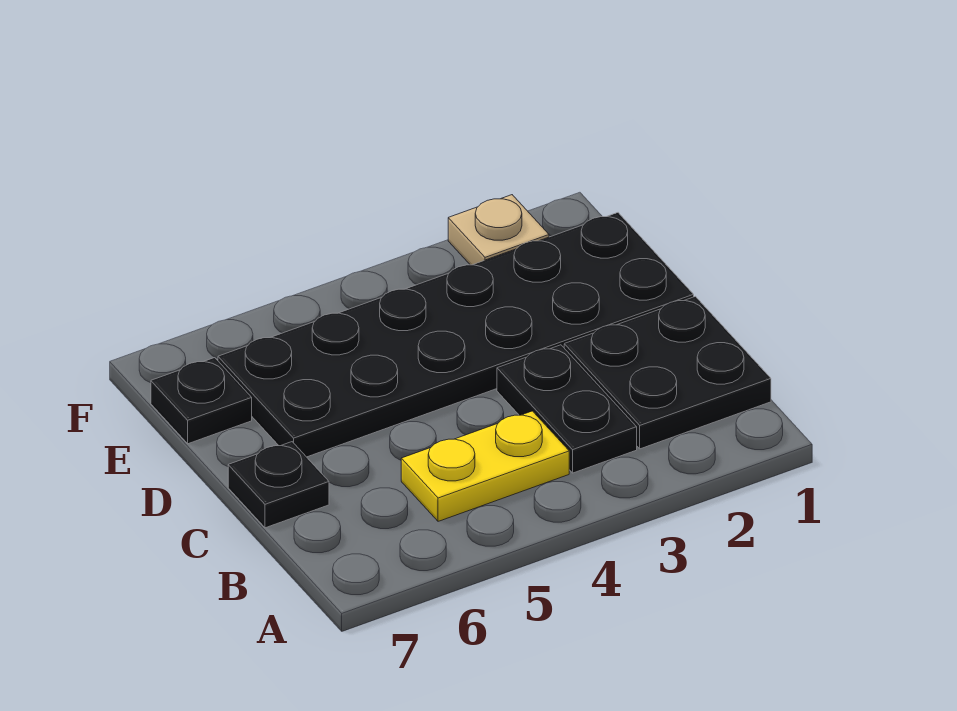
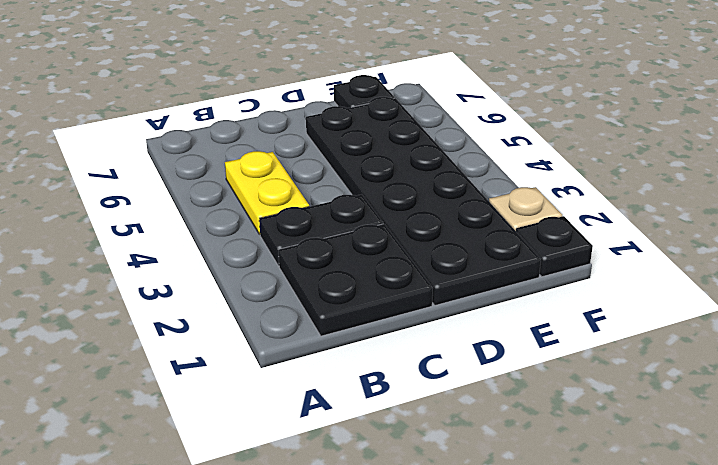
black 1x1 plate [228,442,329,528] -> black 1x1 plate moved to [516,216,593,277]

